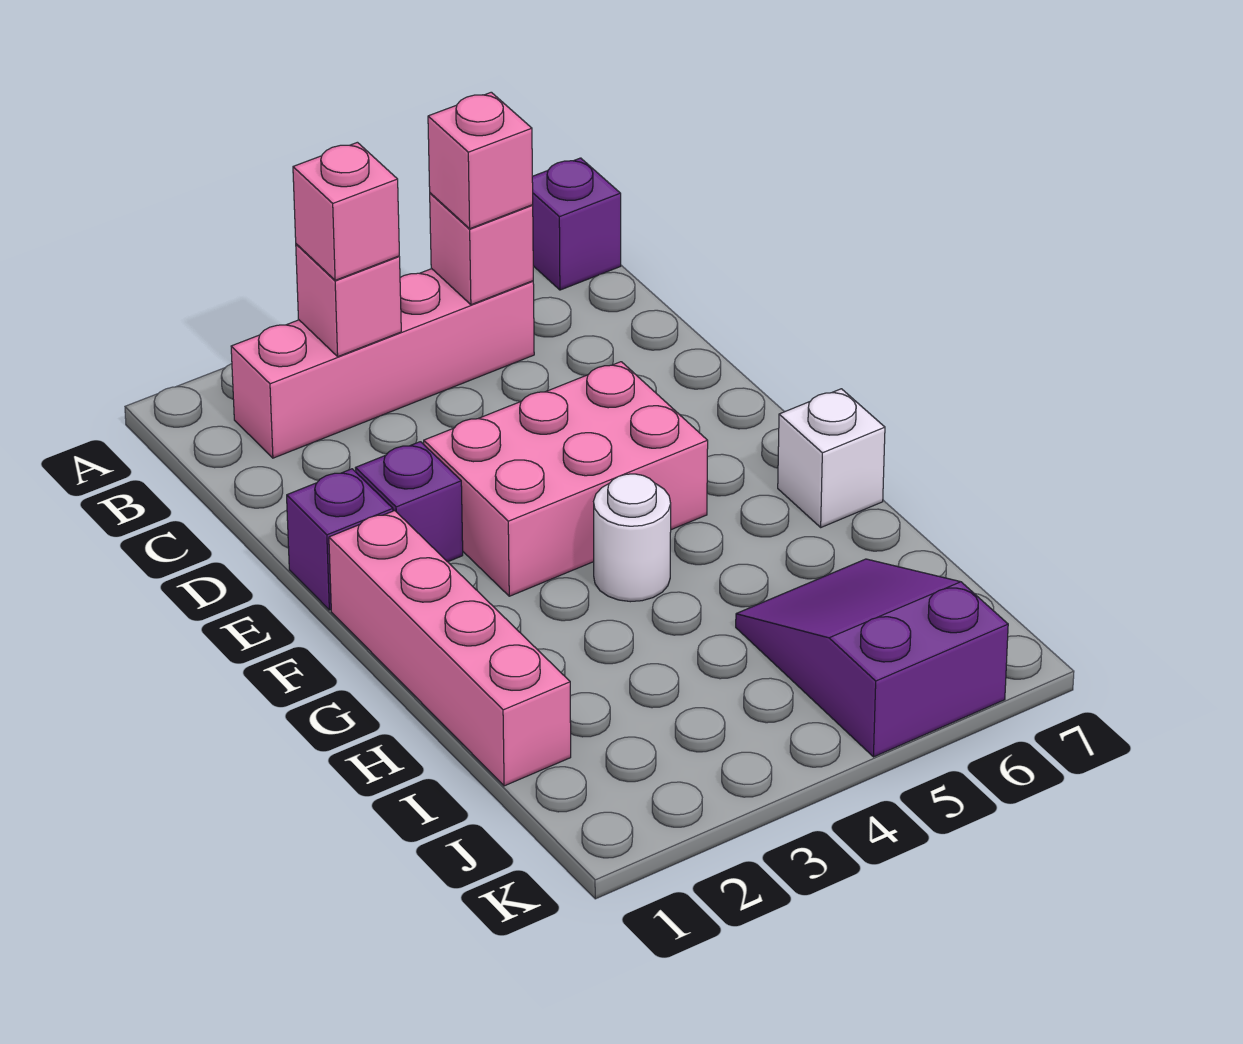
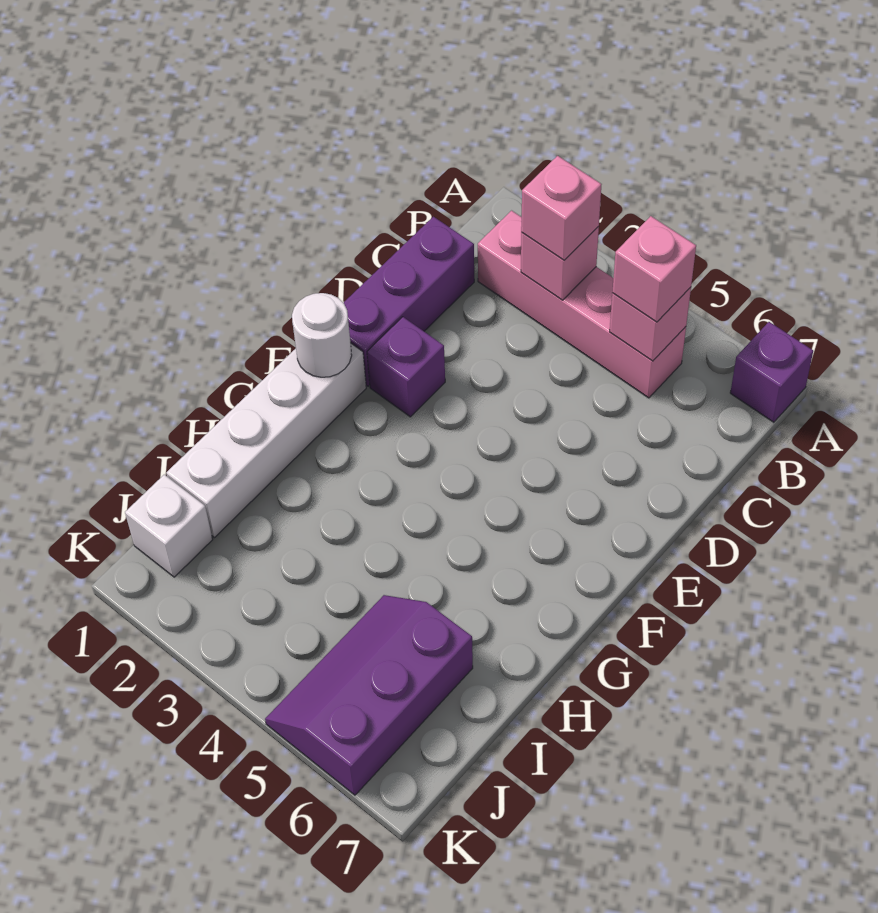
purple 1x1 brick [287,469,393,610] -> purple 1x3 brick [344,217,474,386]
pink 2x3 brick [424,362,708,596] -> none
pink 1x4 brick [329,511,571,786] -> white 1x4 brick [166,344,366,538]
white 1x1 round brick [594,474,671,602] -> white 1x1 round brick moved to [292,293,352,377]
white 1x1 brick [778,389,885,527] -> white 1x1 brick moved to [125,475,213,577]
purple 2x3 slope [736,559,1008,757] -> purple 2x3 slope turned to [265,595,473,795]

